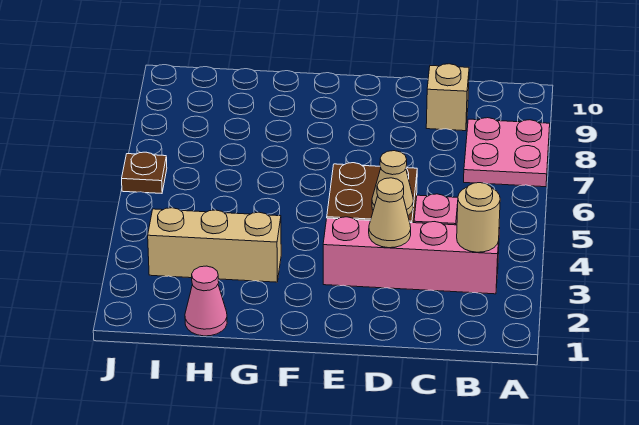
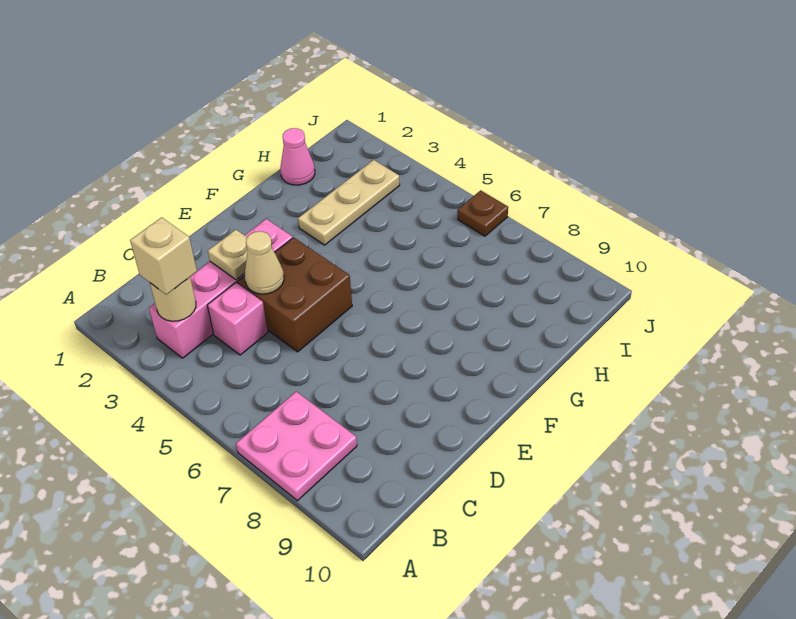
tan 1x1 brick [426,64,469,131] -> tan 1x1 brick moved to [130,217,197,295]
tan 1x1 cone [369,178,411,248] -> tan 1x1 plate [208,230,248,280]
tan 1x3 brick [148,208,281,282] -> tan 1x3 plate [298,160,400,245]

